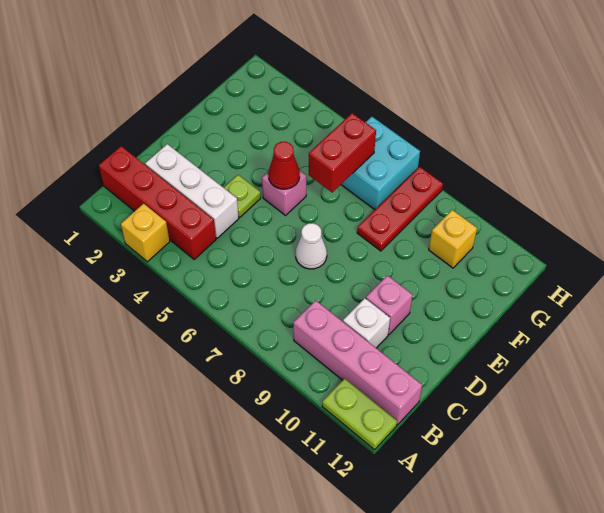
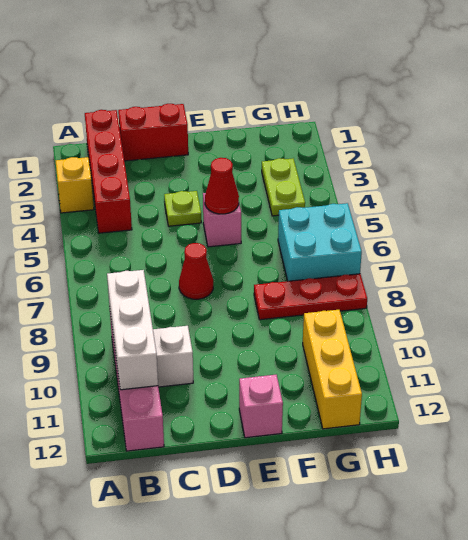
lime 1x2 plate [322,378,397,450] -> lime 1x2 plate moved to [262,158,305,216]
white 1x3 brick [145,144,239,238] -> white 1x3 brick moved to [107,270,158,390]
white 1x1 cone [296,223,327,269] -> red 1x1 cone [179,243,213,299]
pink 1x1 brick [366,275,413,335] -> pink 1x1 brick moved to [239,375,283,438]
red 1x2 brick [309,113,376,192] -> red 1x2 brick moved to [118,104,188,161]
yellow 1x1 brick [429,210,477,268] -> yellow 1x3 brick [303,310,362,429]

